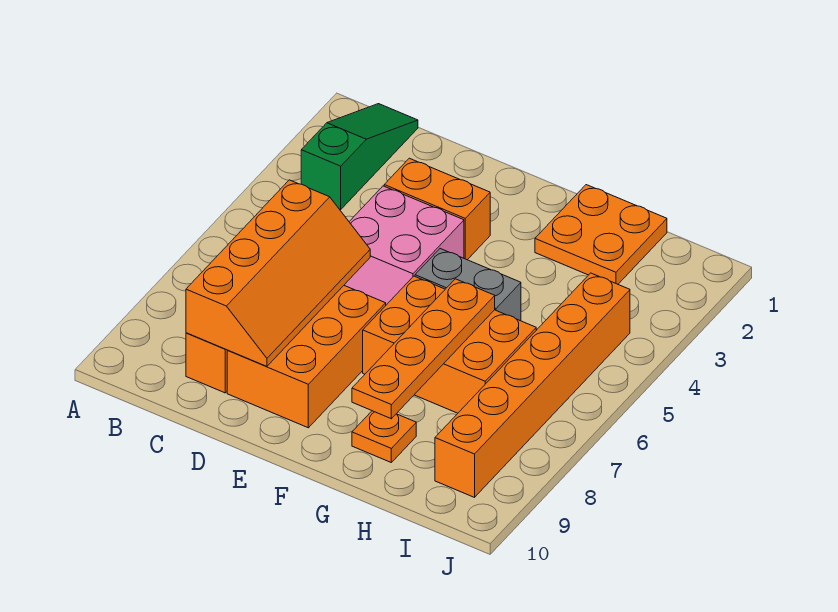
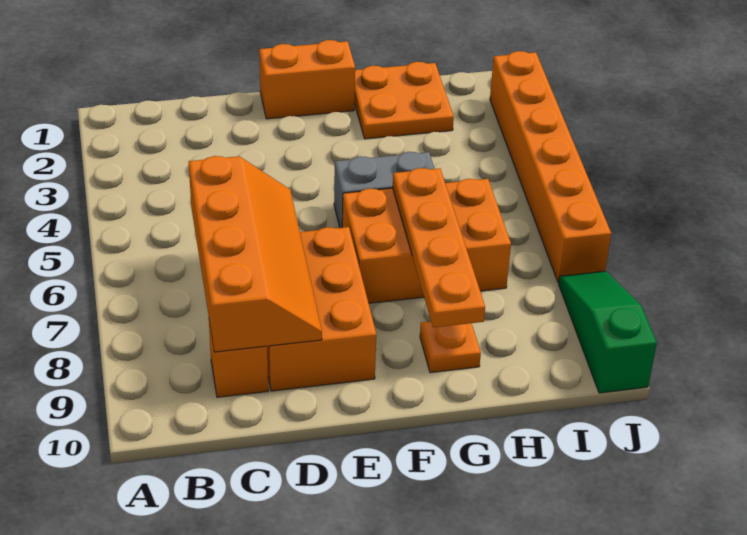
green 1x3 slope [301,104,418,210] -> green 1x3 slope moved to [559,271,657,393]
orange 1x2 brick [384,158,490,260] -> orange 1x2 brick moved to [259,40,355,119]
pink 2x2 brick [344,186,464,305] -> none
orange 1x6 brick [435,273,630,497] -> orange 1x6 brick moved to [490,51,611,283]

